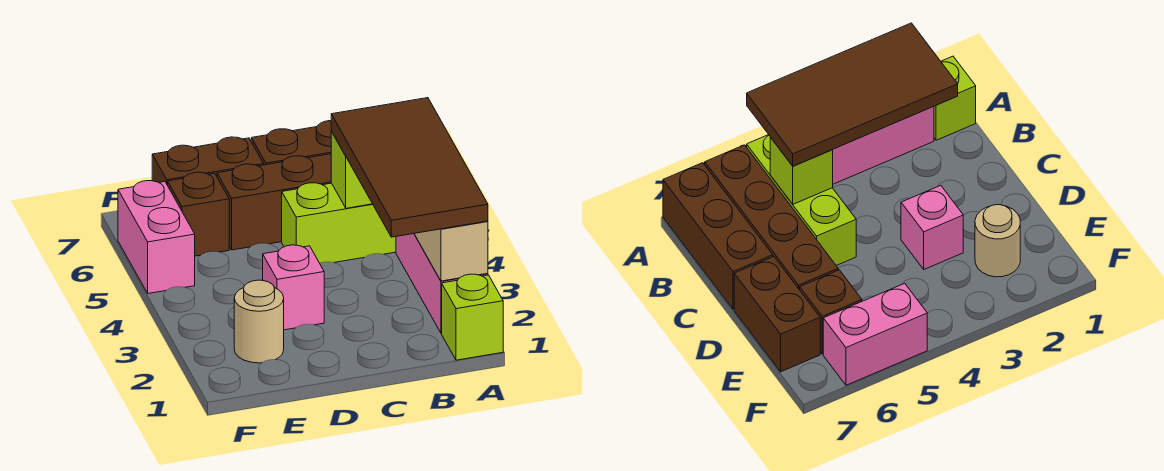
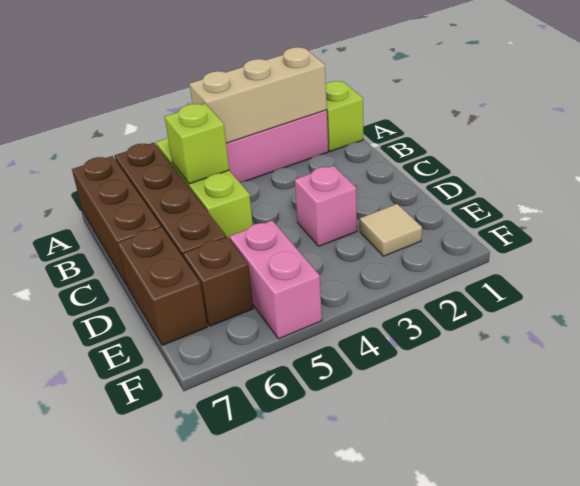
brown 2x4 tile [331,98,488,237] -> none
tan 1x1 round brick [234,280,284,363] -> tan 1x1 tile [360,204,422,256]
pink 1x2 brick [118,181,195,294] -> pink 1x2 brick turned to [230,221,322,339]

